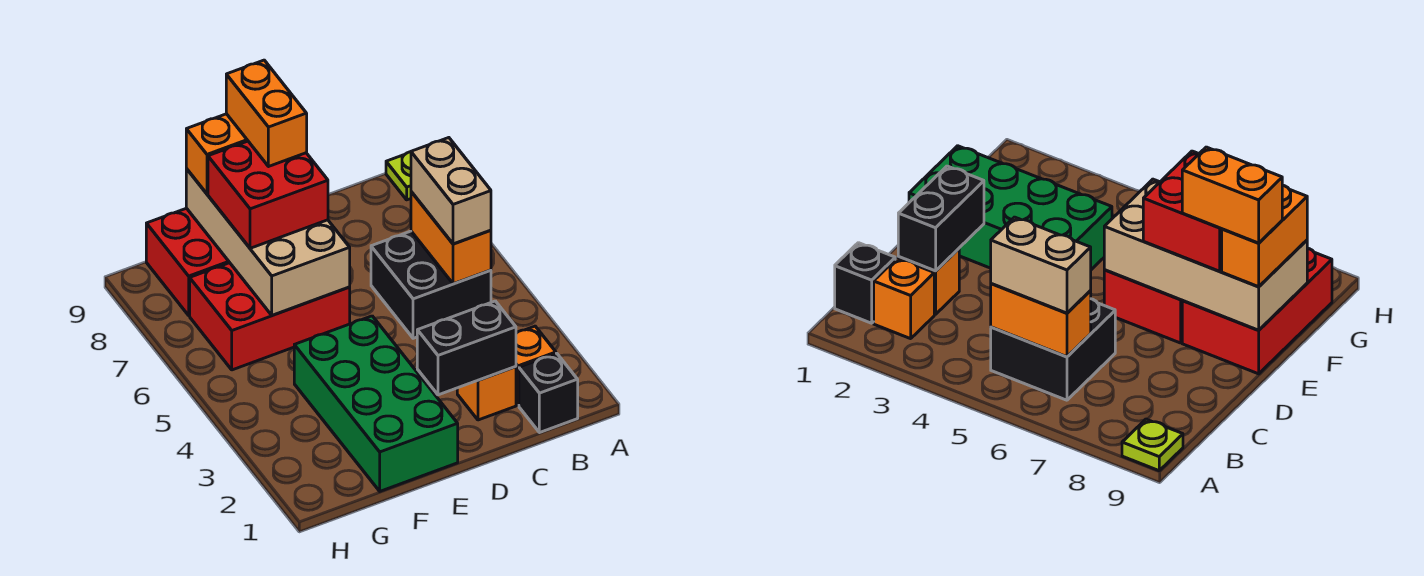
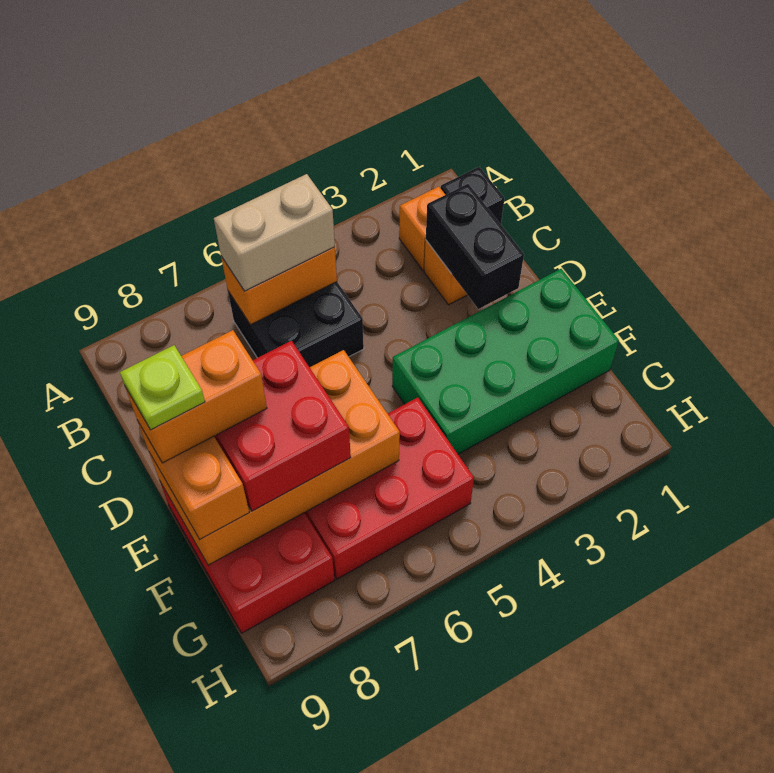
lime 1x1 plate [386,152,411,200] -> lime 1x1 plate moved to [120,345,205,430]
red 2x3 brick [190,263,350,370] -> red 2x3 brick turned to [305,397,474,579]
tan 2x4 brick [186,169,350,315] -> orange 2x4 brick [149,350,400,565]

